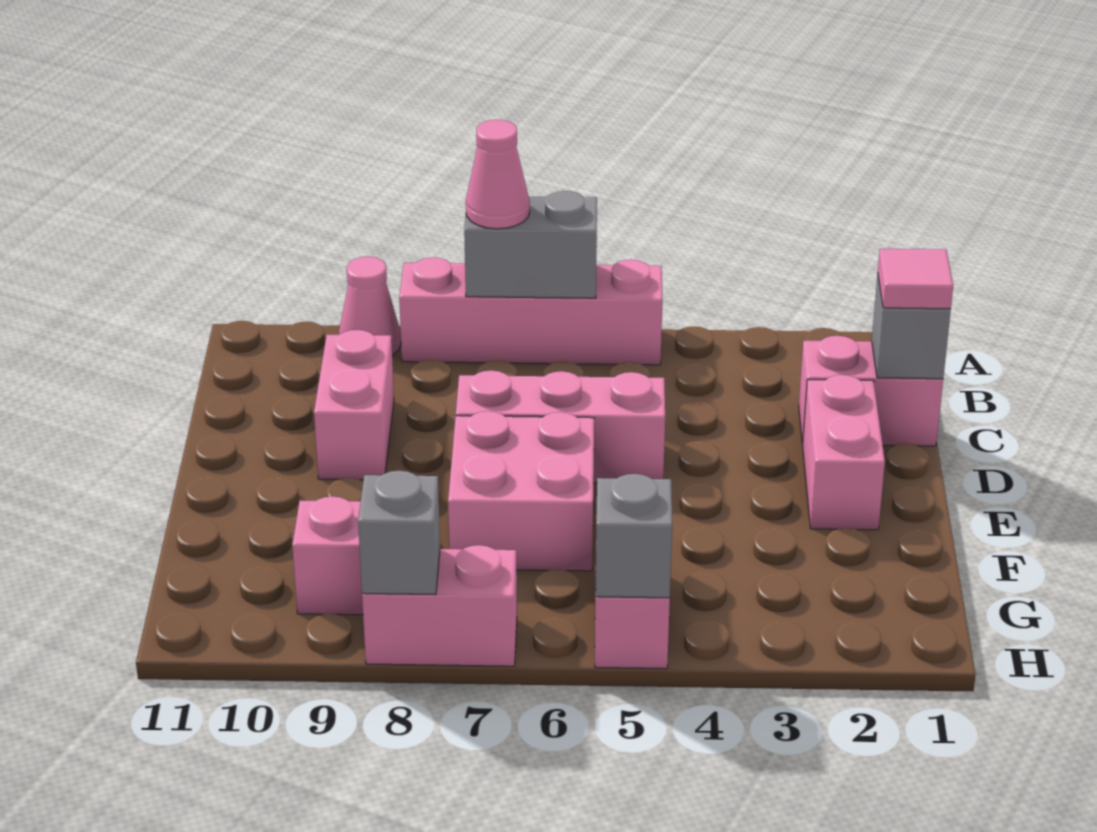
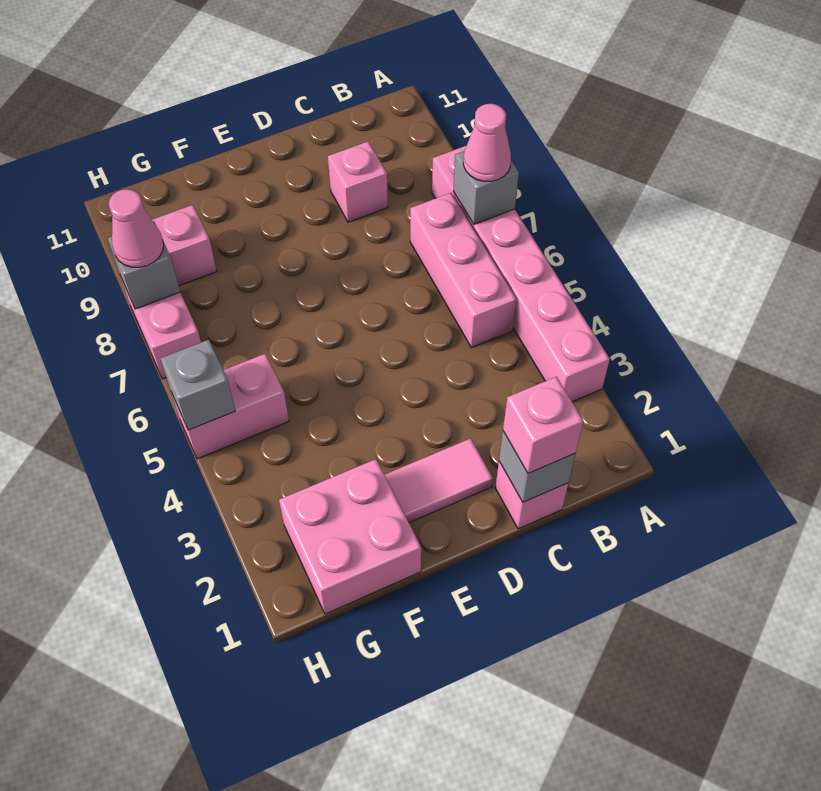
pink 1x4 brick [399,257,662,365] -> pink 1x6 brick [432,146,610,402]
grey 1x2 brick [464,191,597,298] -> grey 1x1 brick [453,151,519,224]
pink 1x1 cone [339,257,401,355] -> pink 1x1 cone moved to [109,189,164,267]
pink 1x2 brick [799,336,943,446] -> pink 1x1 brick [495,461,568,529]
pink 1x1 tile [878,249,953,309] -> pink 1x1 brick [503,377,584,473]
pink 1x2 brick [314,330,394,480] -> pink 1x1 brick [328,142,388,222]
pink 1x2 brick [803,375,885,530] -> pink 1x2 tile [385,438,493,523]
pink 1x3 brick [456,370,665,483] -> pink 1x3 brick moved to [410,193,516,348]
pink 2x2 brick [448,411,594,571] -> pink 2x2 brick moved to [279,459,421,614]

